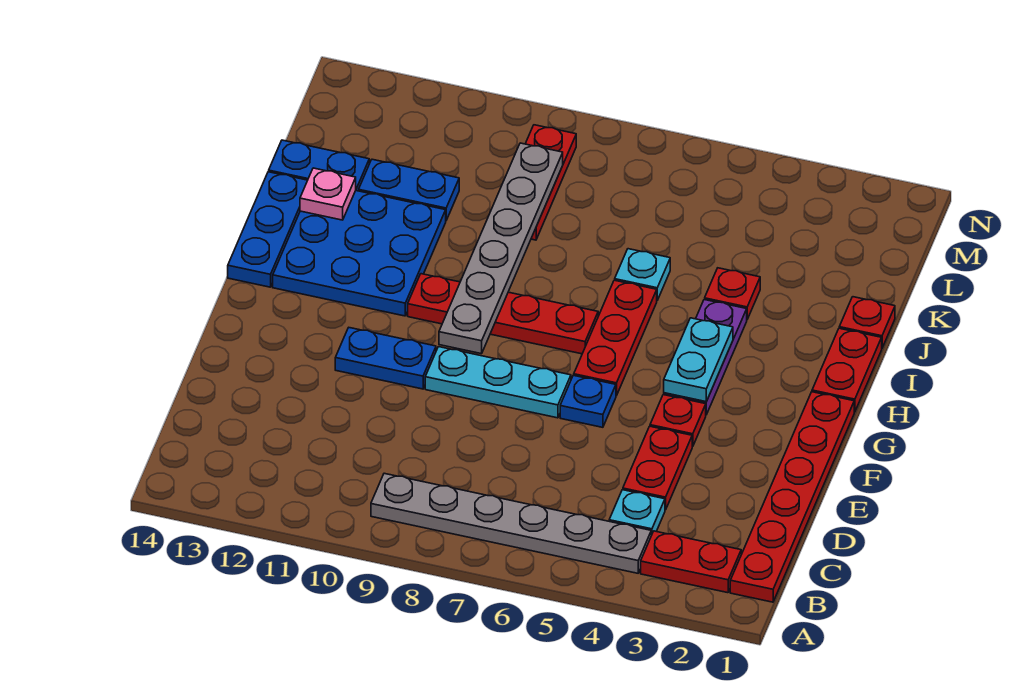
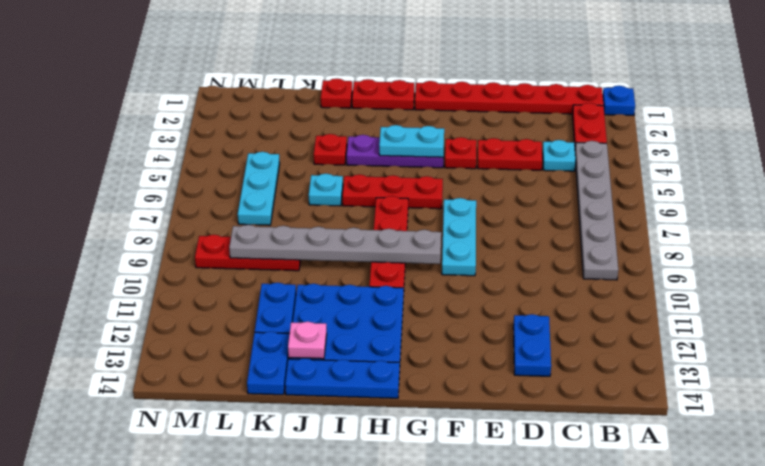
blue 1x1 plate [560,375,616,427] -> blue 1x1 plate moved to [603,86,635,116]
blue 1x2 plate [335,328,436,389] -> blue 1x2 plate moved to [513,314,551,376]
none -> cyan 1x3 plate [238,152,280,225]

